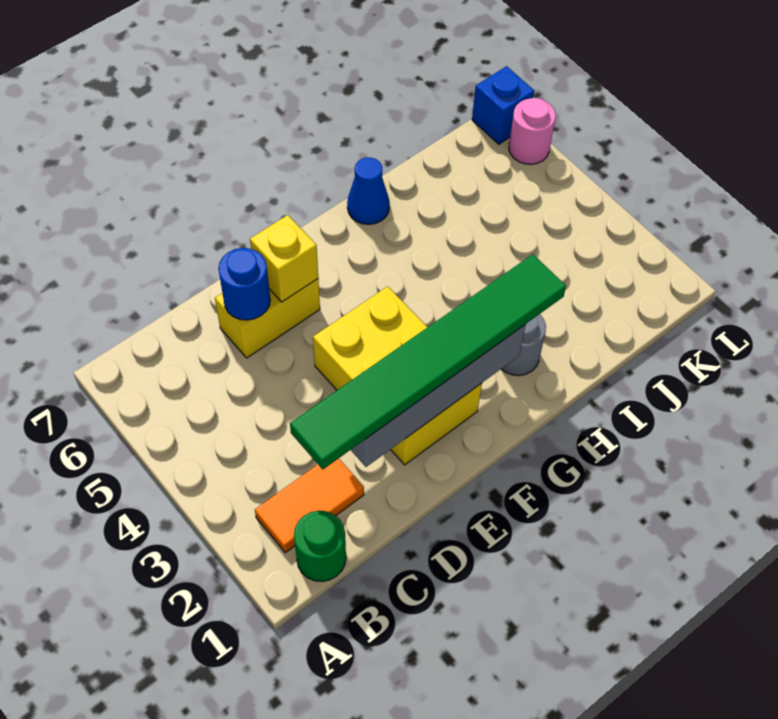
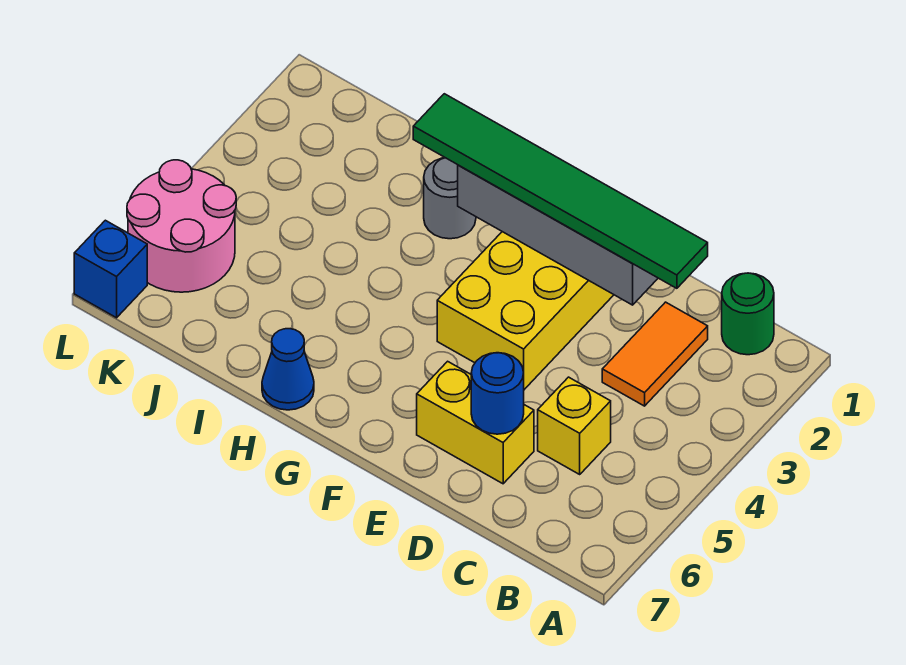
orange 1x2 tile [255,459,364,553] -> orange 1x2 tile turned to [602,302,708,406]
yellow 1x1 brick [250,215,318,302] -> yellow 1x1 brick moved to [538,377,611,474]
pink 1x1 round brick [509,98,556,164] -> pink 2x2 round brick [127,160,236,292]

